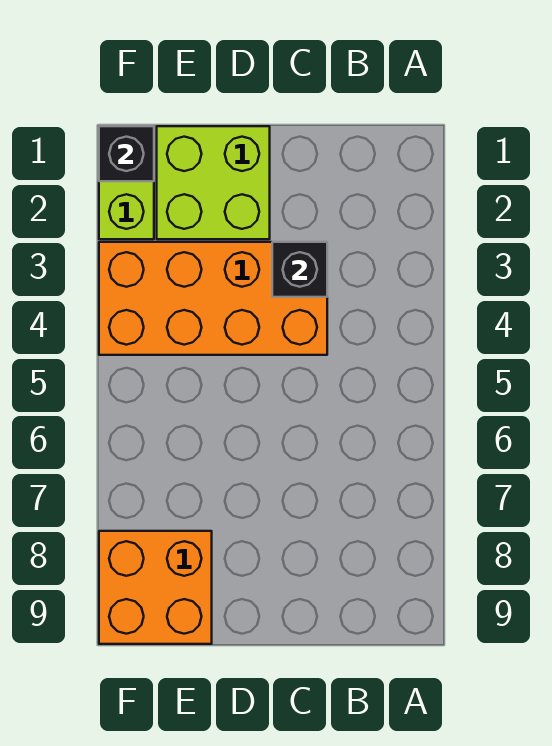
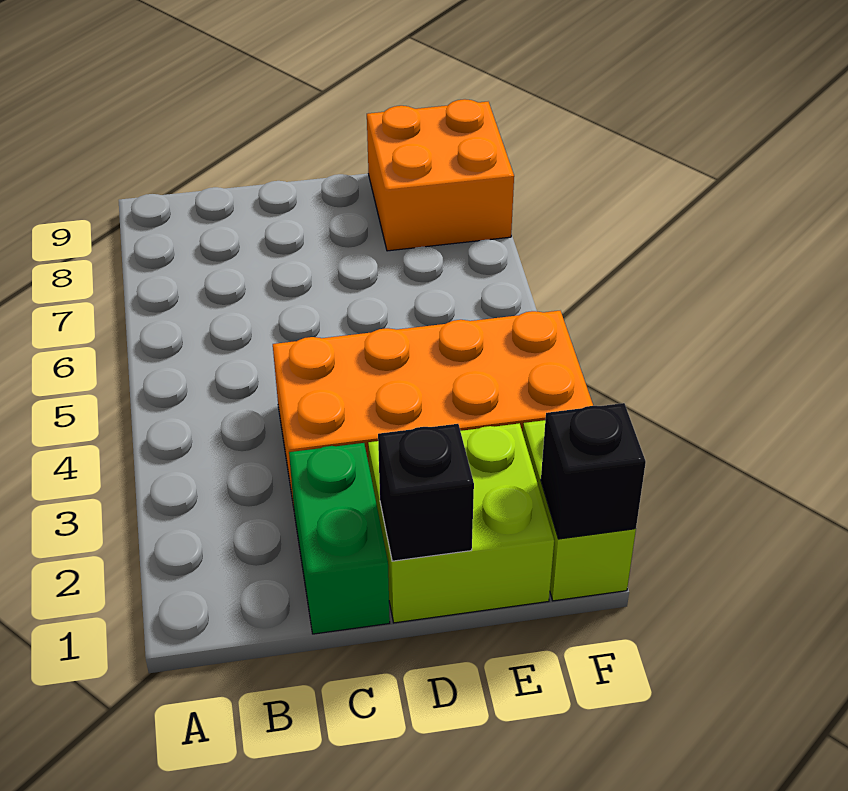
none -> green 1x2 brick [289,443,390,634]
black 1x1 brick [272,242,327,297] -> black 1x1 brick moved to [378,424,474,561]

